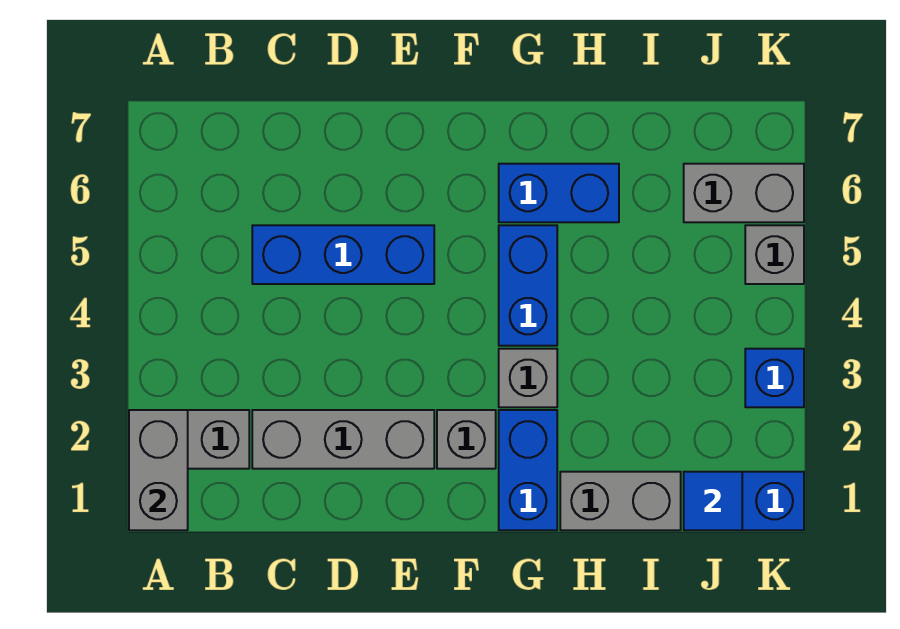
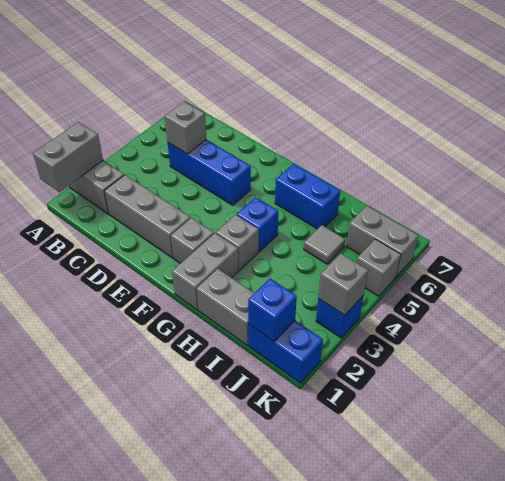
none -> grey 1x1 brick [165,102,206,154]
blue 1x2 brick [499,410,557,530] -> grey 1x2 brick [172,233,239,310]
blue 1x2 brick [499,225,557,346] -> blue 1x1 brick [237,197,278,252]
none -> grey 1x1 tile [304,225,345,264]
blue 1x1 tile [684,472,742,530] -> blue 1x1 brick [248,279,297,341]
none -> grey 1x1 brick [318,254,368,315]

